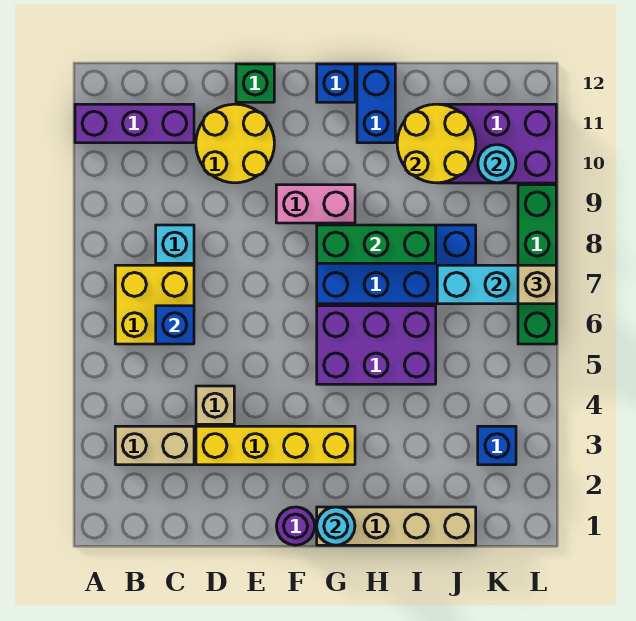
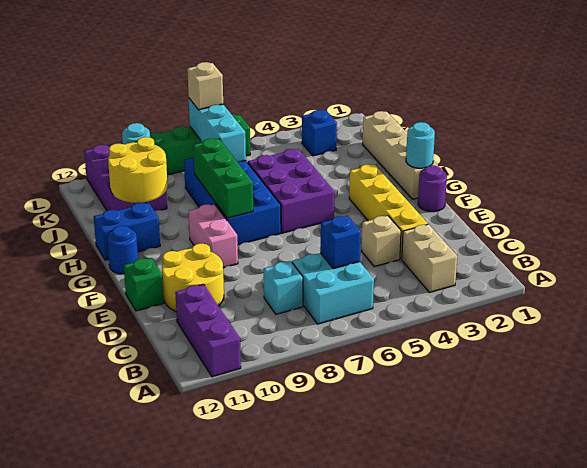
yellow 2x2 brick [115,265,194,344] -> cyan 2x2 brick [292,253,374,324]
blue 1x1 brick [317,64,355,102] -> blue 1x1 round brick [107,226,138,274]

